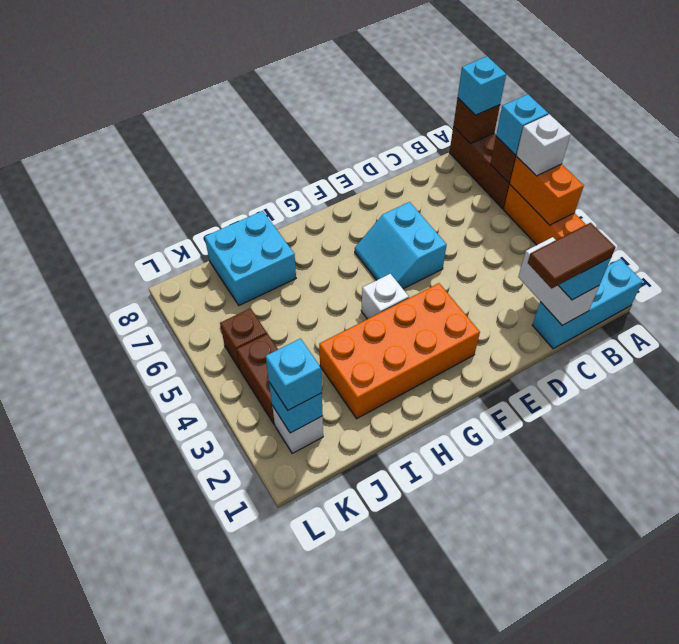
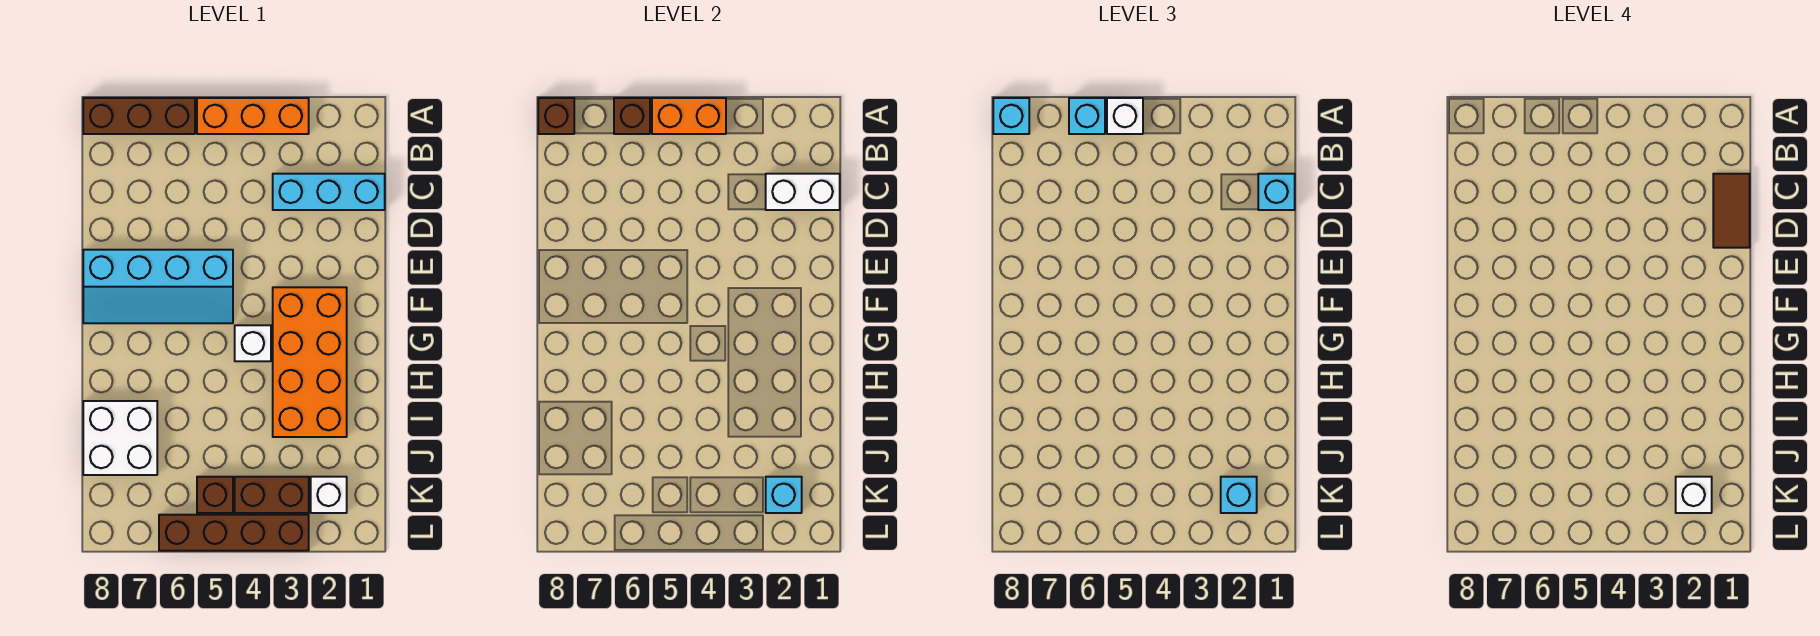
cyan 1x3 brick [532,259,643,349] -> cyan 1x3 brick turned to [273,174,385,210]
cyan 2x2 slope [355,202,447,289] -> cyan 2x4 slope [83,250,233,323]
cyan 2x2 brick [205,211,296,305] -> white 2x2 brick [83,401,157,475]
none -> white 1x1 brick [1676,477,1712,513]
none -> brown 1x4 brick [159,515,309,551]

